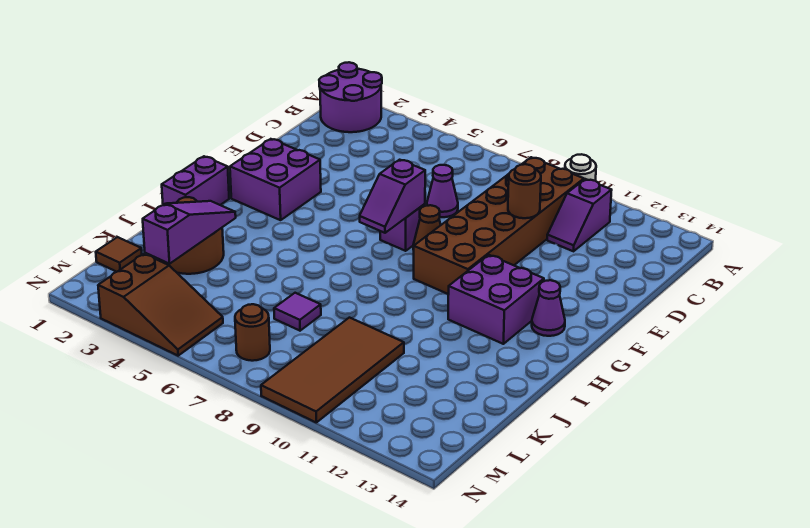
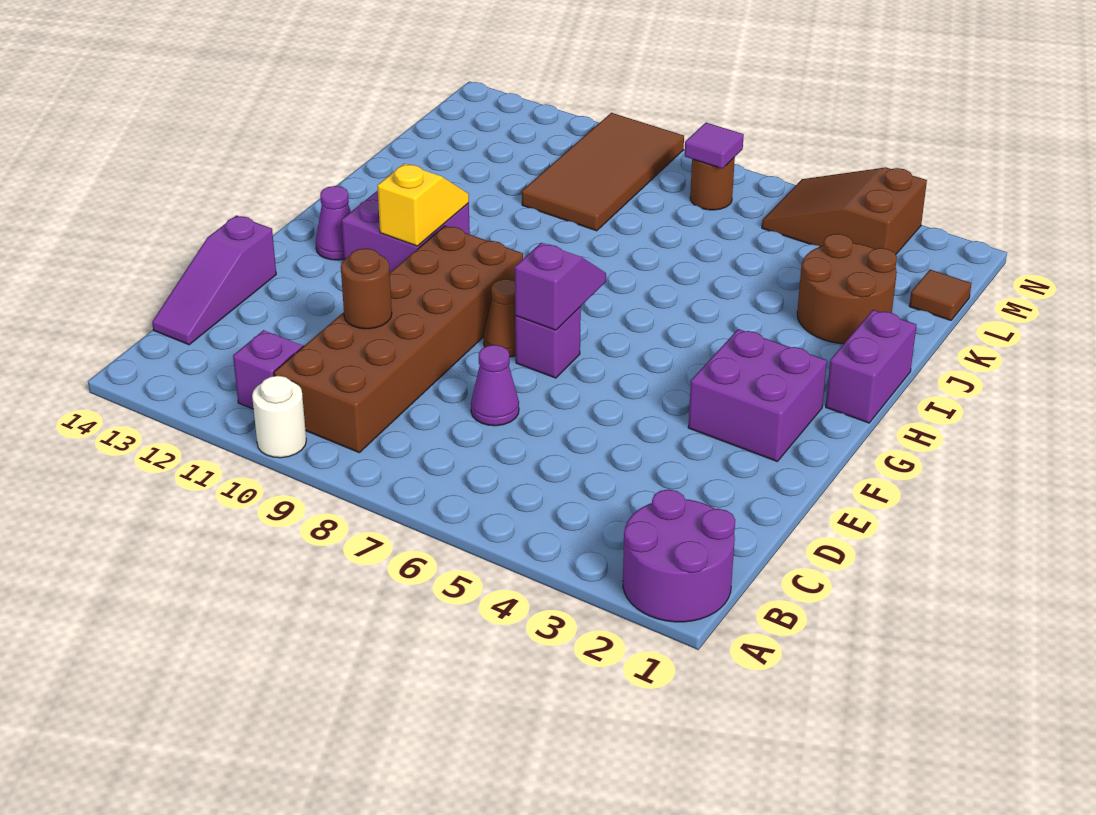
none -> yellow 1x2 slope [377,164,469,246]
purple 1x3 slope [143,201,236,264] -> purple 1x3 slope moved to [152,216,276,345]
purple 1x1 tile [274,293,321,331] -> purple 1x1 tile moved to [685,123,744,169]

